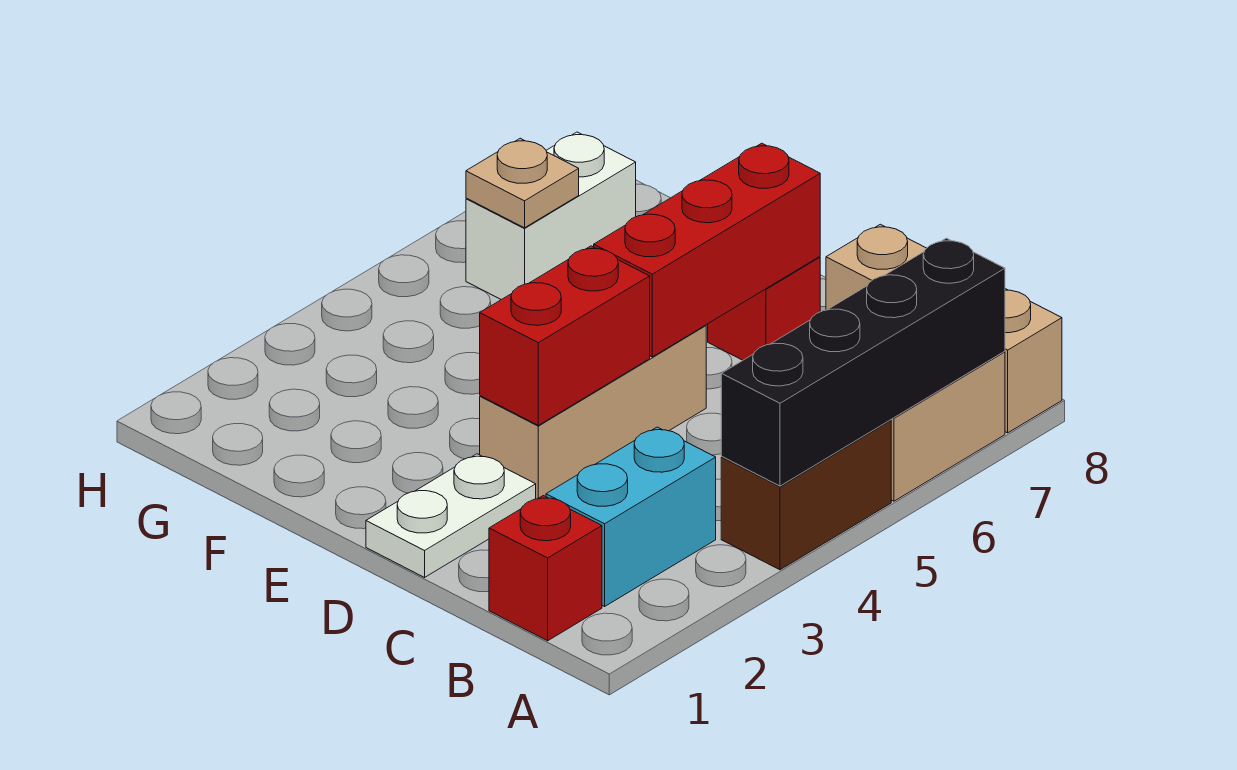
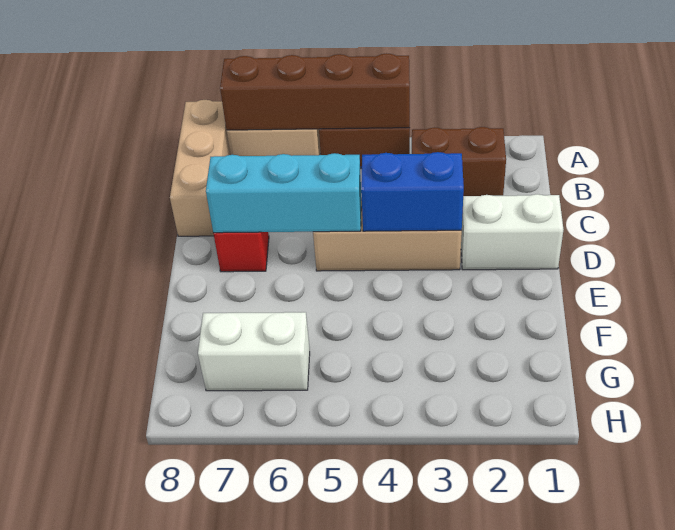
black 1x4 brick [721,238,1005,486] -> brown 1x4 brick [220,53,410,130]
red 1x1 brick [489,496,602,641] -> none
cyan 1x2 brick [546,427,716,606] -> brown 1x2 brick [412,127,506,196]
white 1x2 plate [366,454,536,577] -> white 1x2 brick [461,194,563,270]
red 1x2 brick [480,246,650,425] -> blue 1x2 brick [361,152,464,231]
red 1x3 brick [594,143,820,357] -> cyan 1x3 brick [206,153,361,233]
tan 1x1 plate [466,138,579,228] -> none

